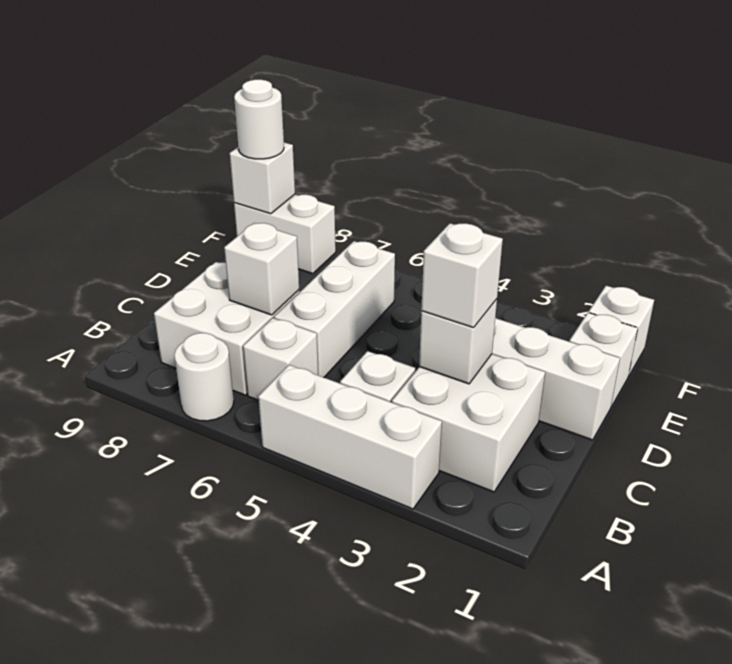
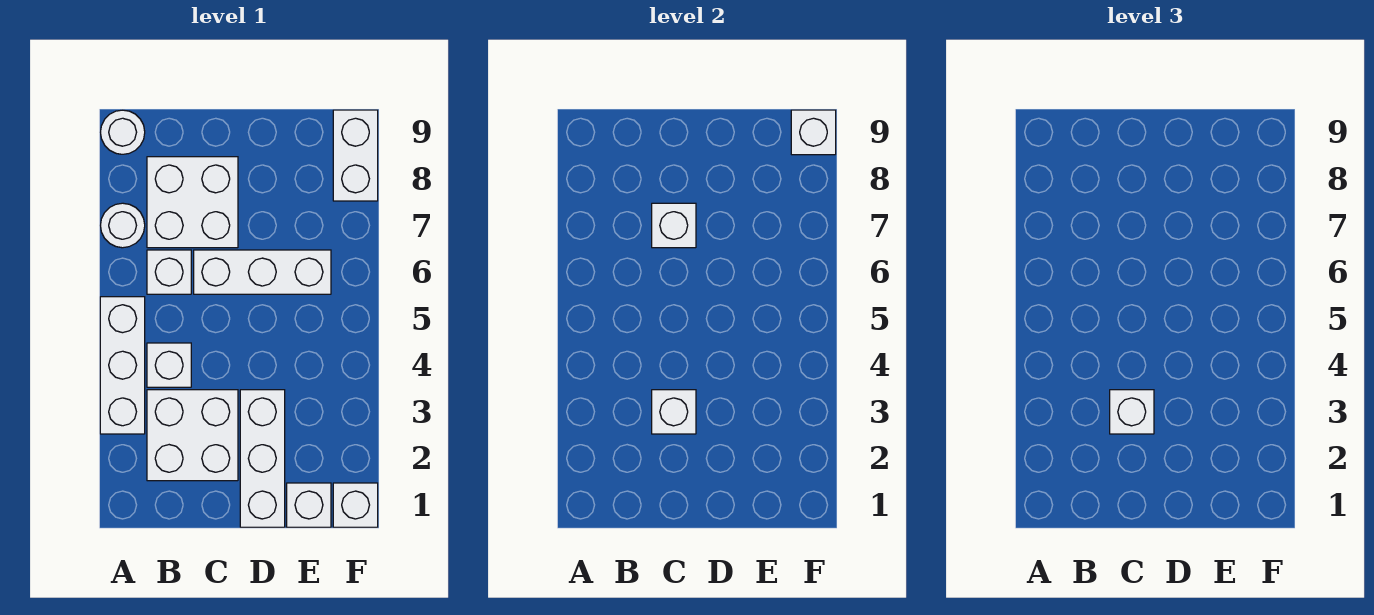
white 1x1 round brick [234,80,284,159] -> white 1x1 round brick moved to [100,110,145,154]

